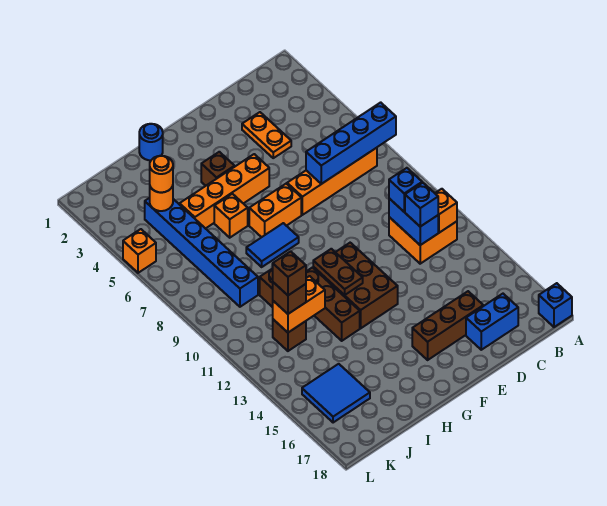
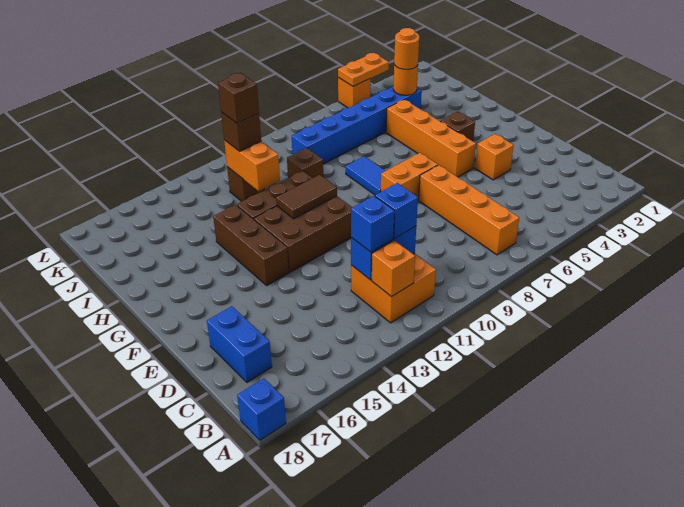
blue 1x4 brick [306,102,396,184] -> none
orange 1x2 plate [242,112,291,158] -> orange 1x2 plate moved to [338,53,389,86]
brown 1x3 brick [412,291,483,360] -> brown 1x3 brick moved to [213,205,289,285]
orange 1x2 brick [249,184,301,237] -> orange 1x2 brick turned to [381,153,438,200]
brown 1x2 plate [313,249,363,295] -> brown 1x2 tile [276,175,337,219]
blue 1x1 round brick [139,124,163,160] -> none
orange 1x1 brick [214,194,248,238] -> orange 1x1 brick moved to [475,134,514,180]
blue 2x2 tile [302,364,370,423] -> none

